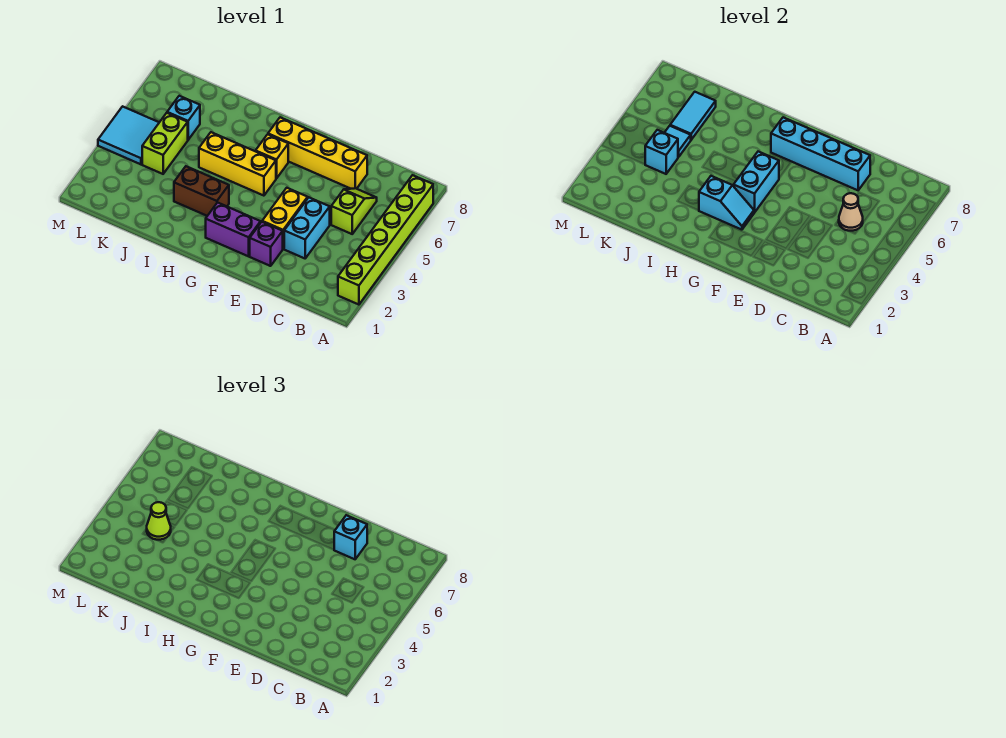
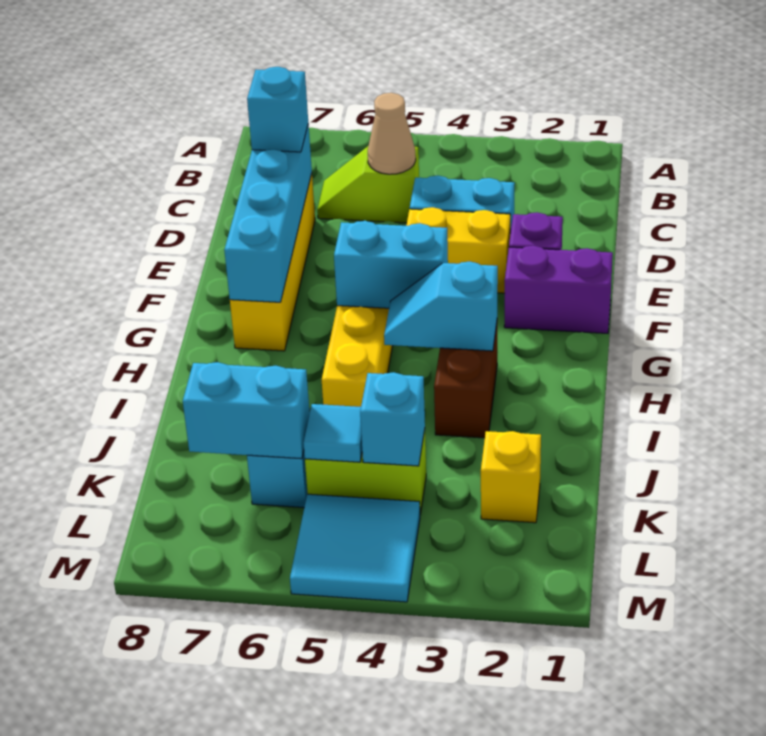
lime 1x6 brick [338,175,433,305] -> none
purple 1x2 brick [206,203,261,256] -> purple 1x2 brick turned to [504,246,613,333]
cyan 1x2 slope [699,176,754,230] -> cyan 1x2 slope turned to [384,261,498,351]
yellow 1x1 brick [256,134,288,179] -> yellow 1x1 brick moved to [481,431,541,523]
lime 1x1 cone [147,502,171,540] -> none
cyan 1x2 tile [670,92,716,140] -> cyan 1x2 brick [183,362,310,459]

